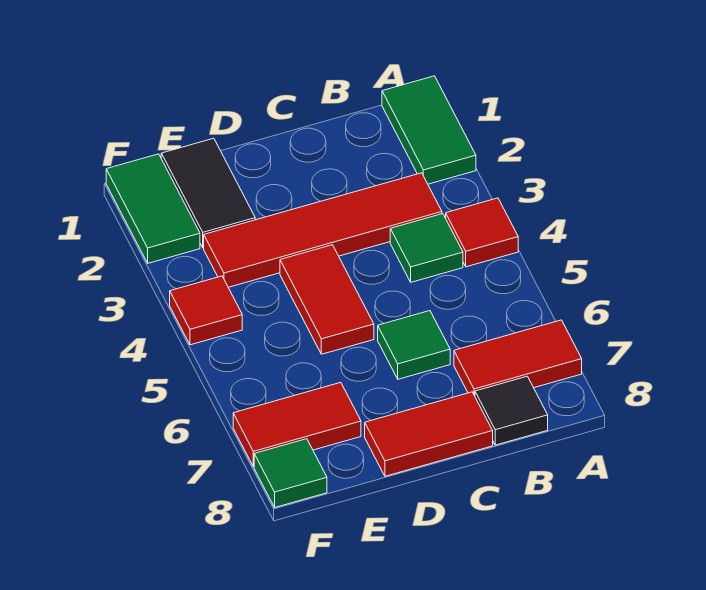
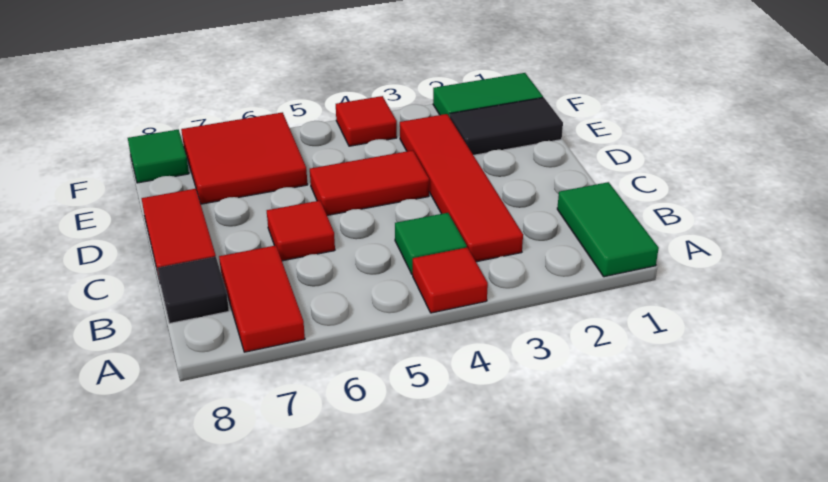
green 1x2 tile [382,76,476,184] -> green 1x2 tile turned to [557,182,659,277]
green 1x1 tile [378,311,450,379] -> red 1x1 tile [267,201,335,261]
red 1x2 tile [233,382,361,467] -> red 2x2 tile [181,112,308,204]

